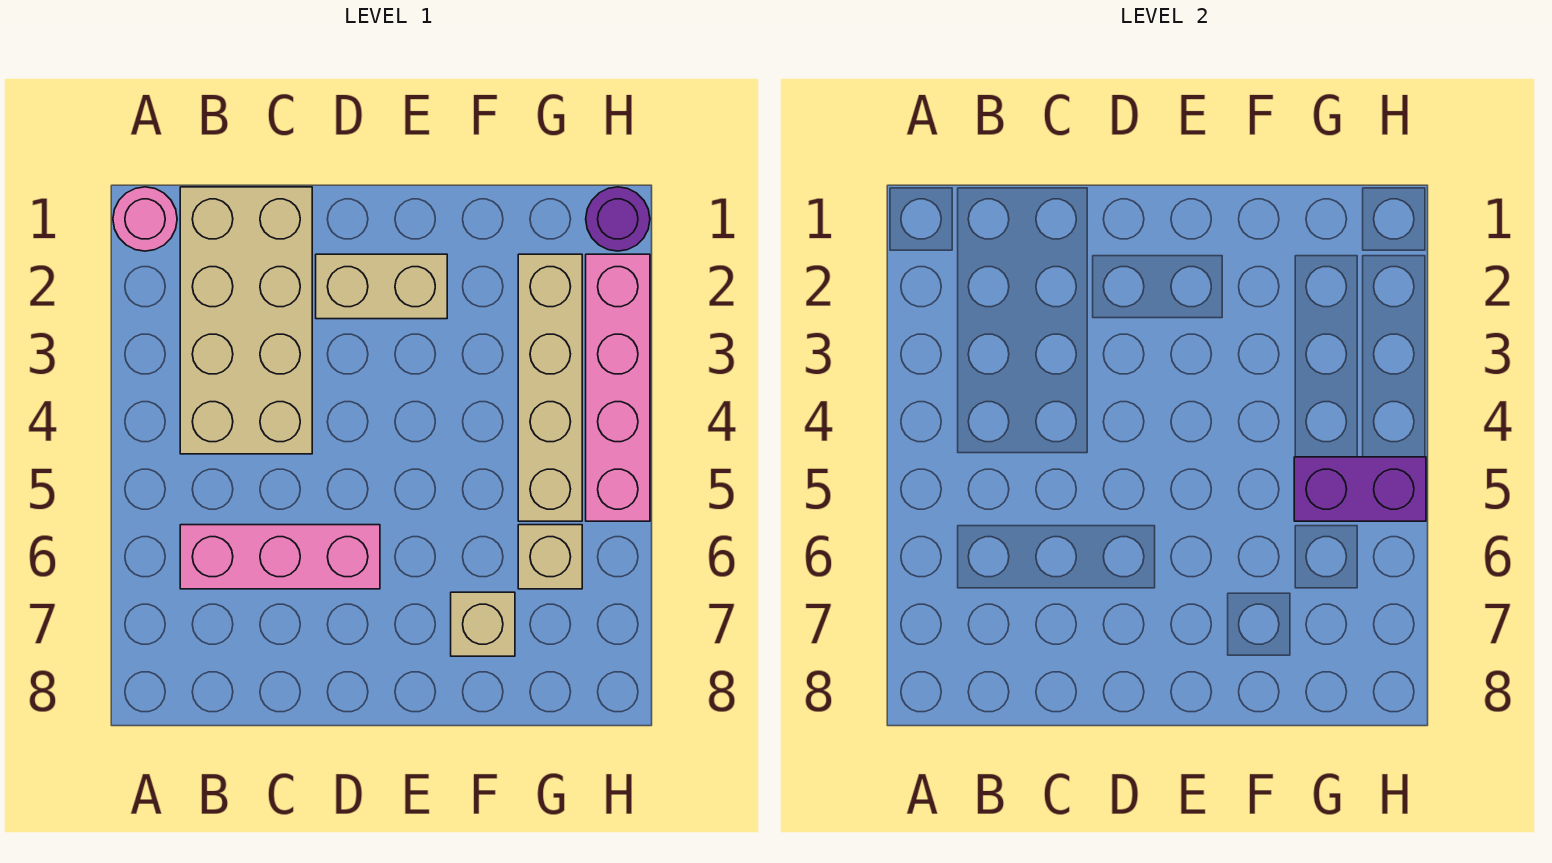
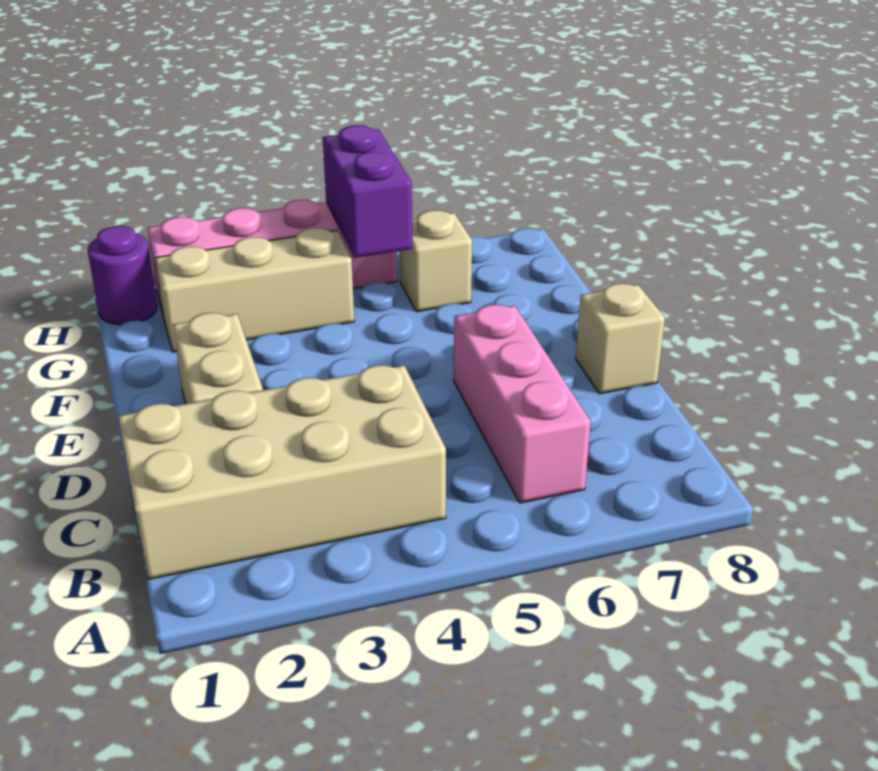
pink 1x1 round brick [113,187,177,251] -> none
tan 1x1 brick [451,592,515,656] -> tan 1x1 brick moved to [576,283,665,394]
tan 1x4 brick [518,254,582,521] -> tan 1x3 brick [155,228,354,352]

